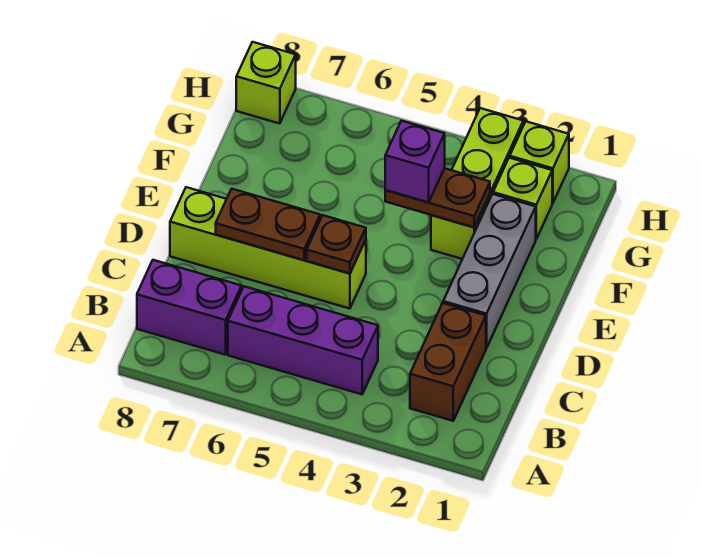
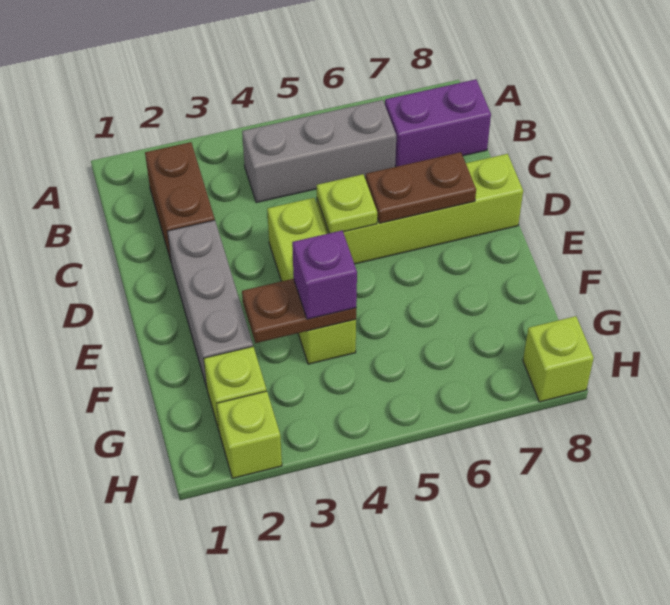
purple 1x3 brick [228,286,378,394] -> grey 1x3 brick [242,100,396,203]
brown 1x1 plate [307,215,366,274] -> lime 1x1 plate [317,174,377,233]
lime 1x3 brick [431,108,523,259] -> lime 1x3 brick moved to [267,198,356,364]

